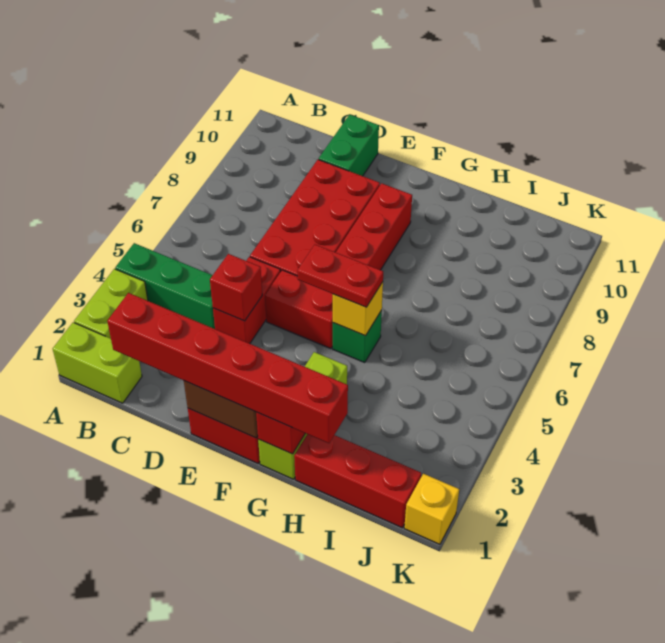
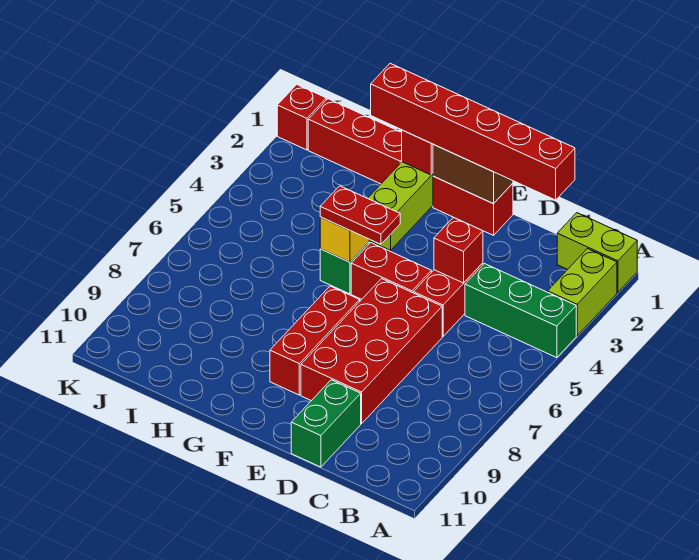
yellow 1x1 brick [404,474,459,544] -> red 1x1 brick [277,85,326,150]

